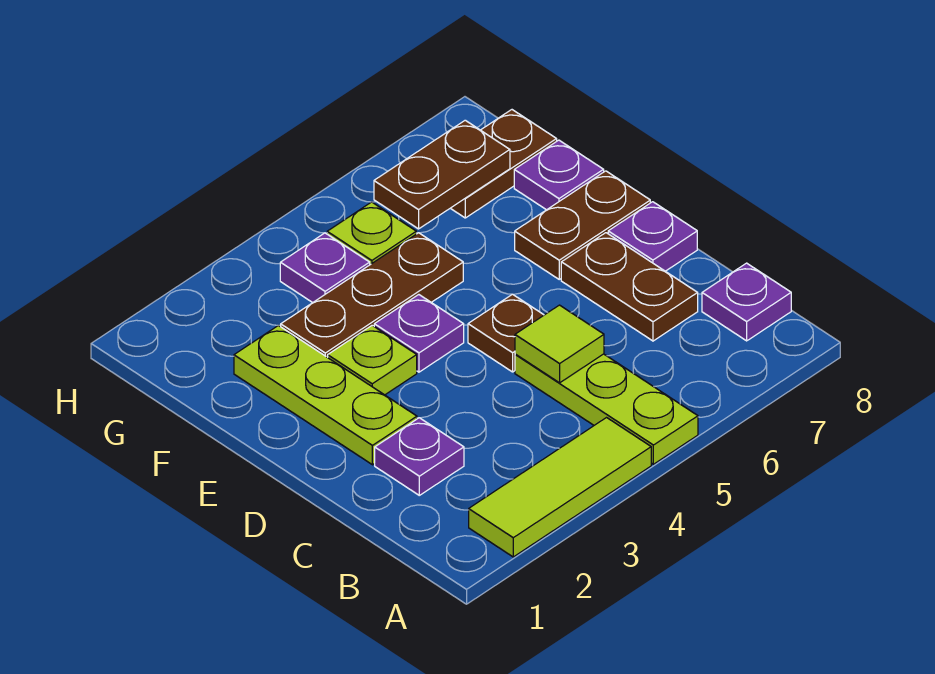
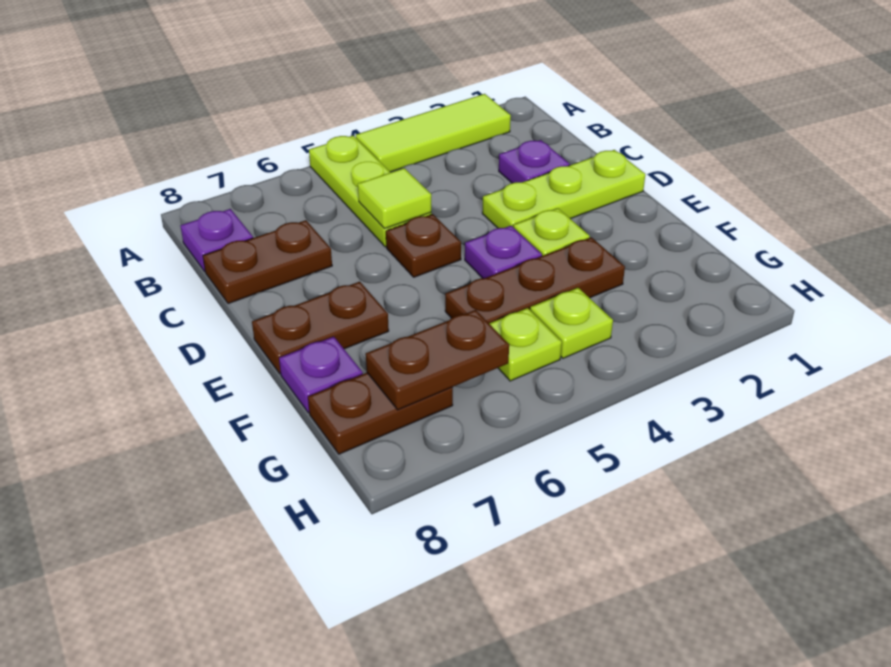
brown 1x2 plate [561,233,698,341] -> brown 1x2 plate turned to [203,220,332,304]
lime 1x3 plate [234,325,417,465] -> lime 1x3 plate turned to [482,150,645,228]
purple 1x1 plate [608,202,697,271] -> none
purple 1x1 plate [280,233,370,303] -> lime 1x1 plate [530,288,613,358]

